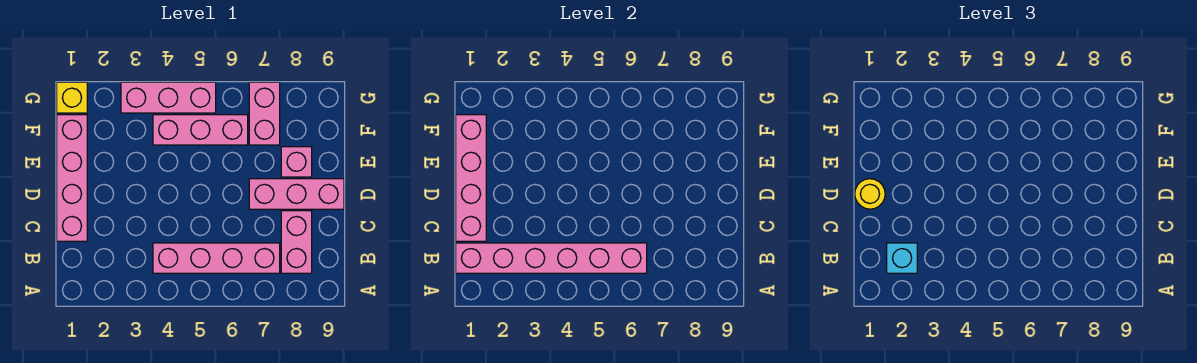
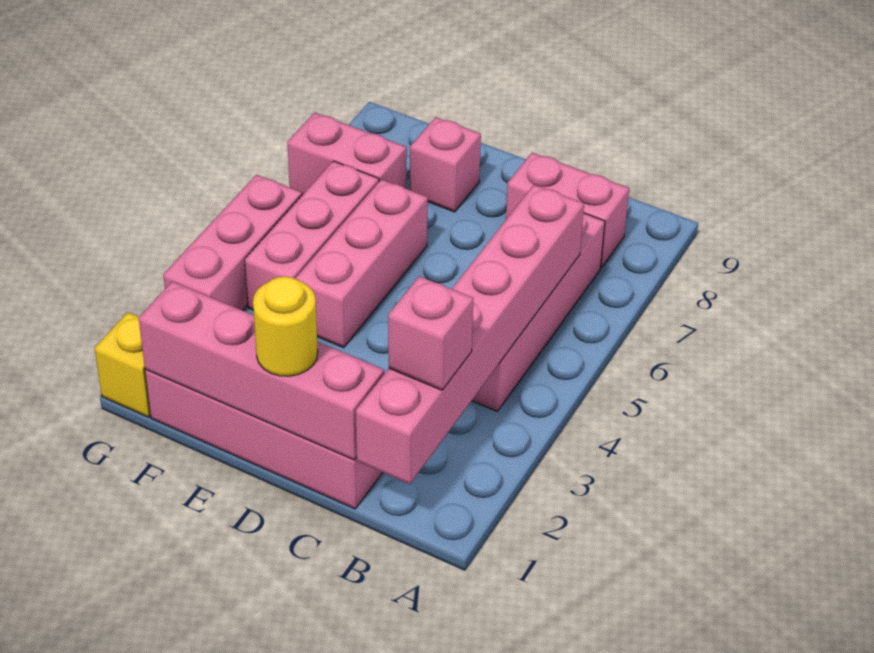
cyan 1x1 brick [887,243,917,273] -> pink 1x1 brick [388,276,474,390]
pink 1x3 brick [249,179,344,209] -> pink 1x3 brick moved to [295,179,428,348]

